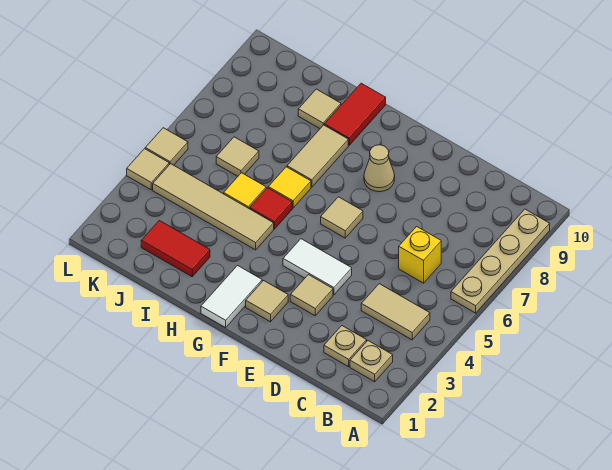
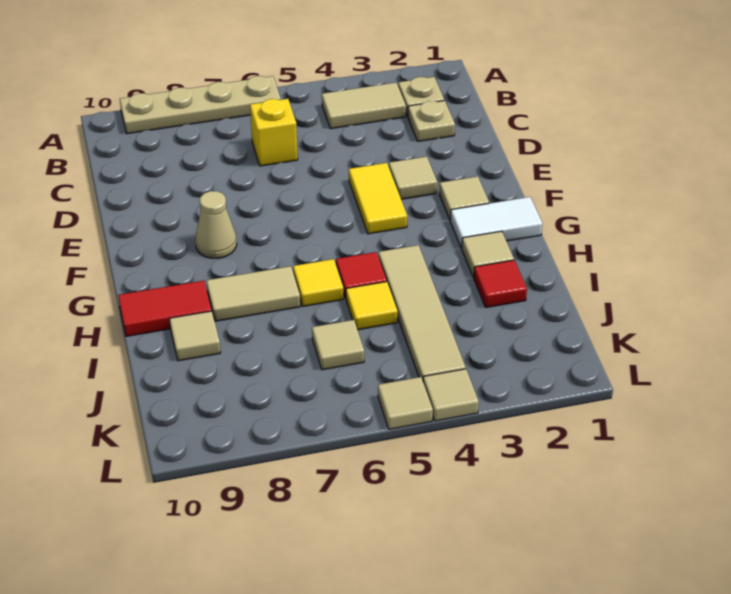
tan 1x2 tile [361,284,430,340] -> tan 1x2 tile turned to [322,83,406,129]
white 1x2 tile [283,239,352,295] -> yellow 1x2 tile [349,163,407,234]
tan 1x1 tile [321,197,363,238] -> tan 1x1 tile moved to [462,231,514,278]
red 1x2 tile [141,221,210,277] -> red 1x1 tile [474,260,527,308]

